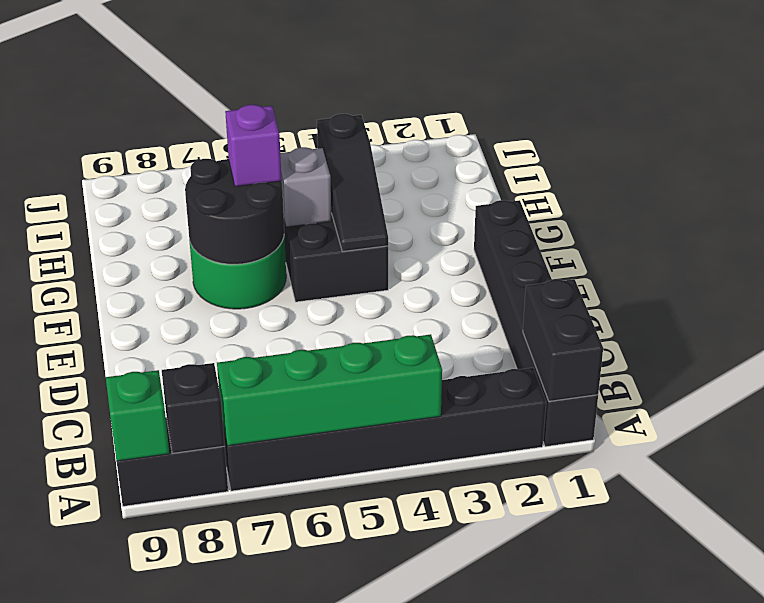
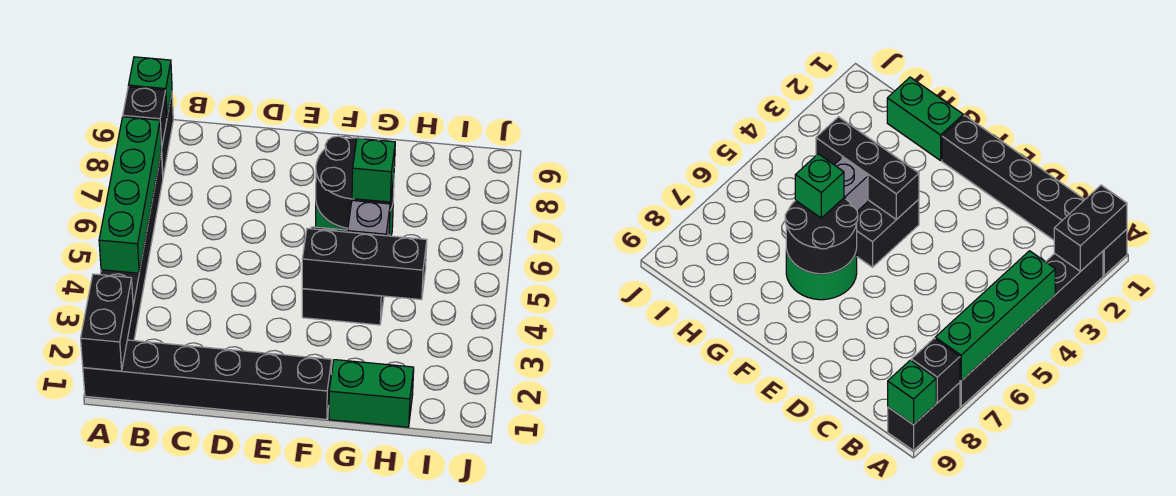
black 1x2 brick [523,279,603,401] -> black 1x2 brick turned to [81,274,133,371]
black 1x3 slope [317,114,388,251] -> black 1x3 brick [302,228,427,300]
none -> green 1x2 brick [329,360,414,427]
purple 1x1 brick [225,105,282,186] -> green 1x1 brick [352,138,395,202]

